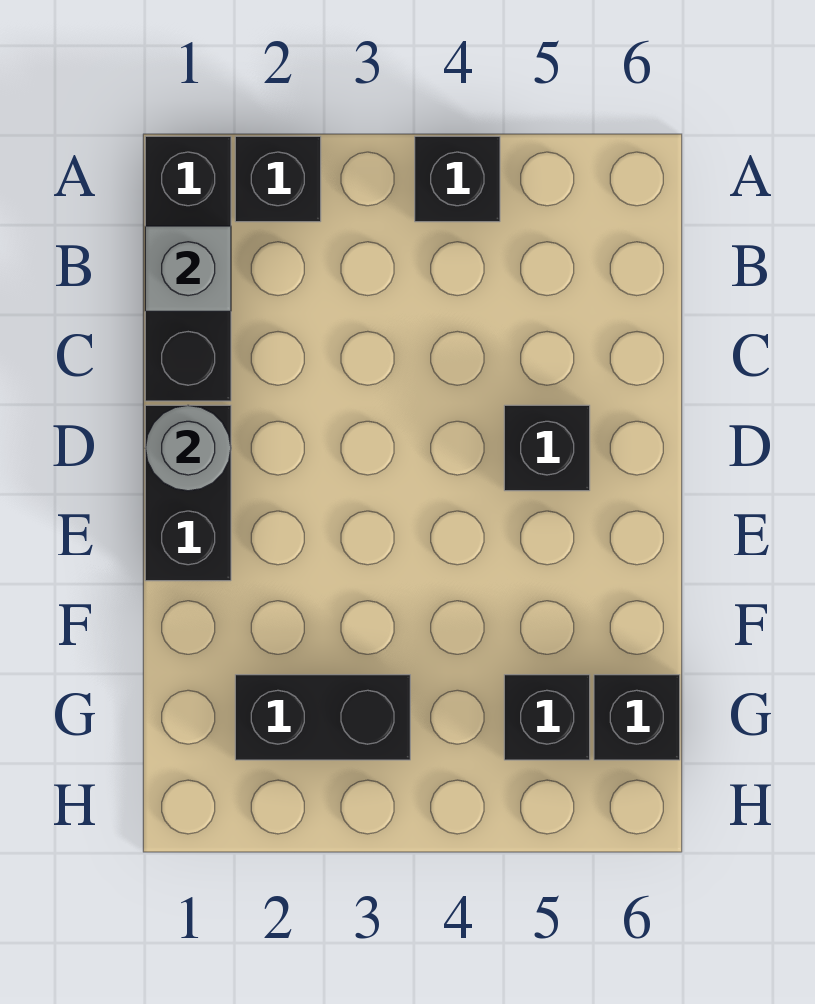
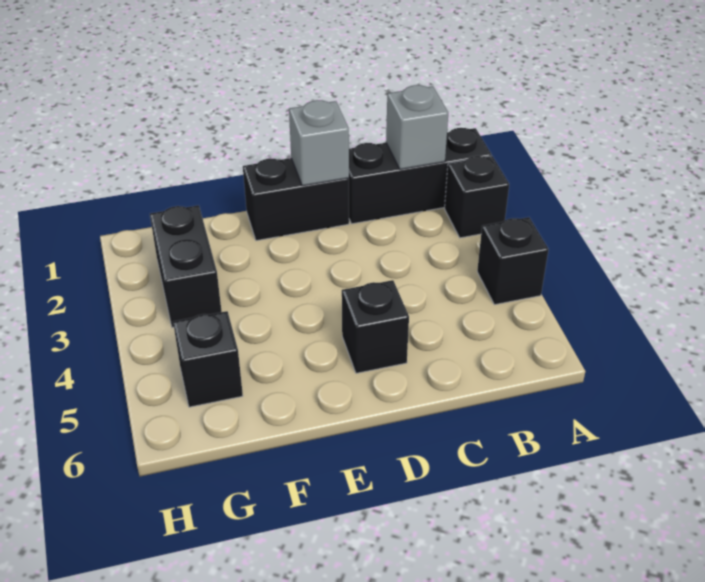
grey 1x1 round brick [145,405,231,491] -> grey 1x1 brick [289,100,349,186]
black 1x1 brick [594,675,680,760] -> none

